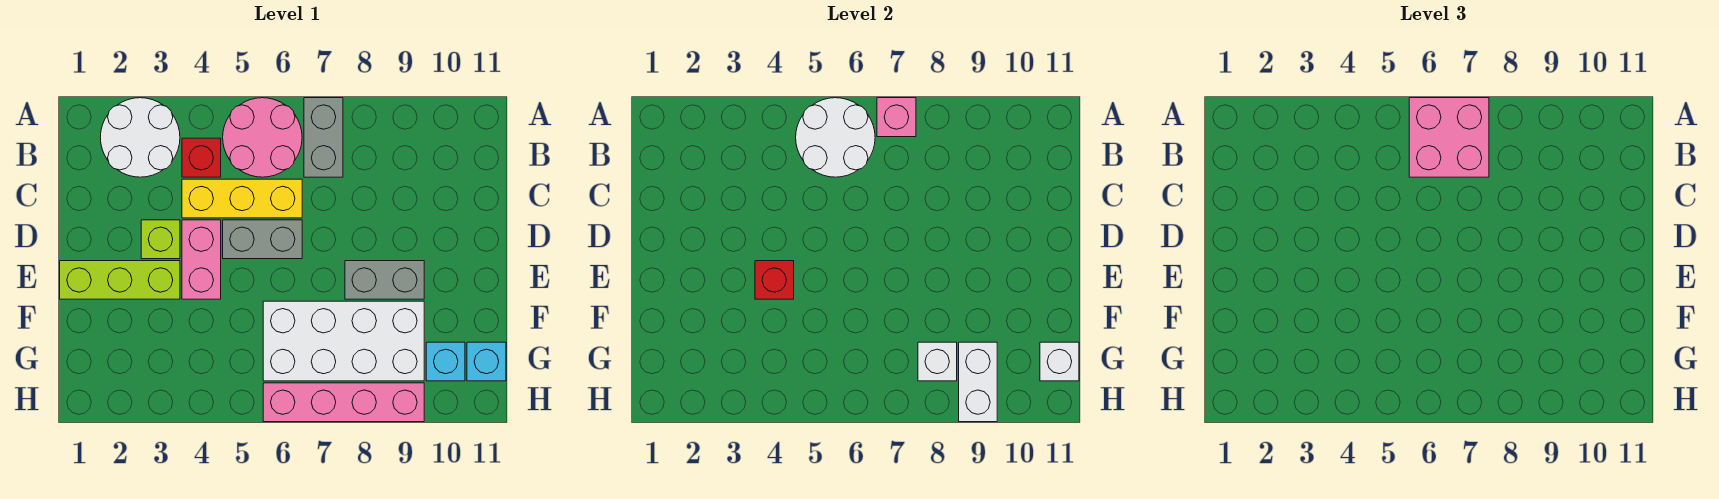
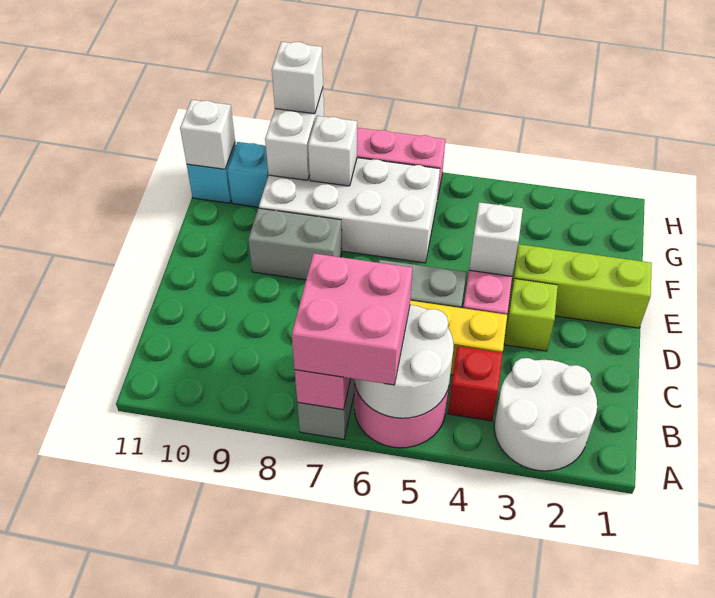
red 1x1 brick [755,261,794,299] -> white 1x1 brick [469,202,523,276]
none -> white 1x1 brick [272,42,323,114]

